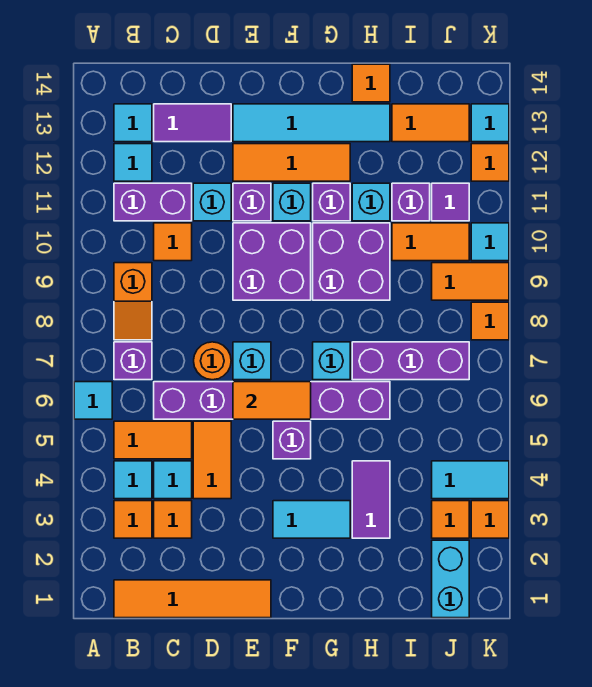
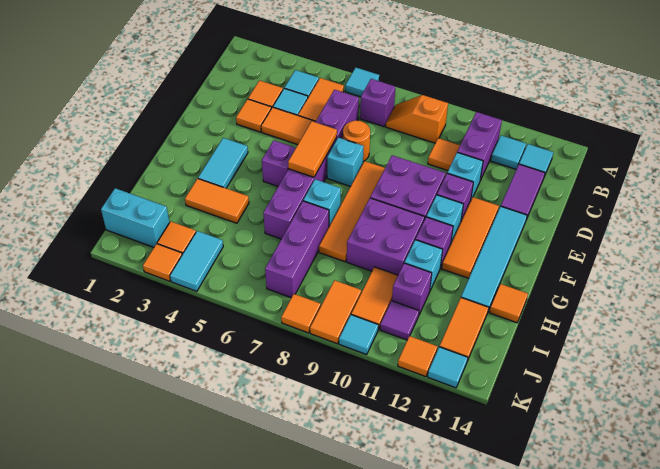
orange 1x4 tile [114,580,271,618] -> orange 1x4 tile moved to [319,161,385,262]
orange 1x1 tile [114,501,152,538] -> orange 1x1 tile moved to [236,99,271,132]
purple 1x2 tile [352,461,390,538] -> orange 1x2 tile [185,179,249,223]

